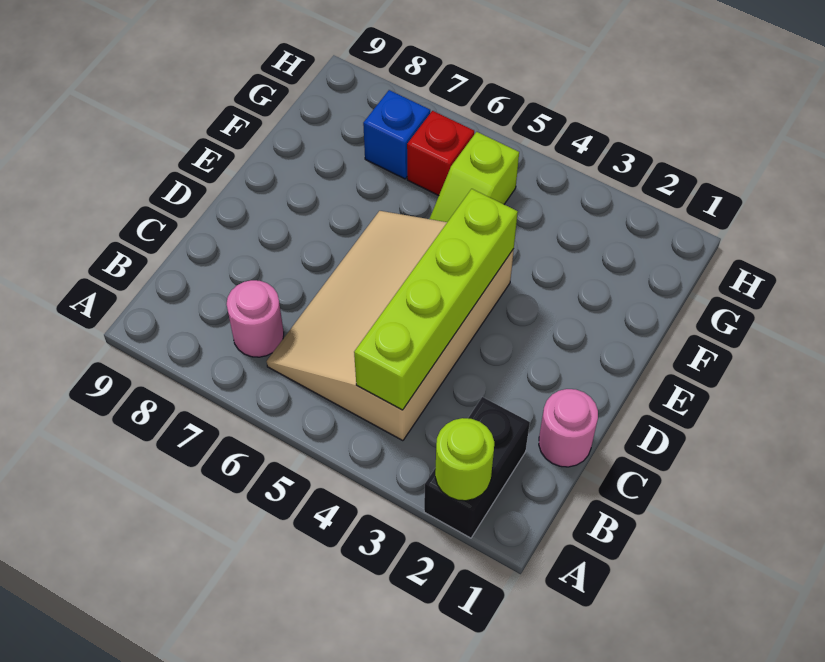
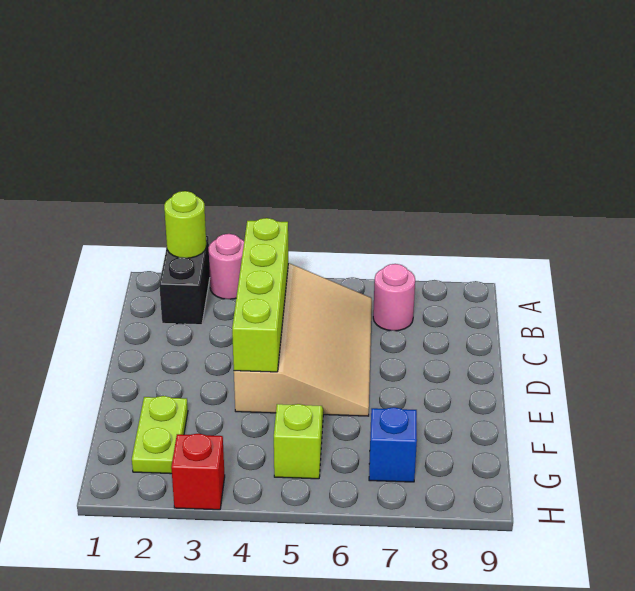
pink 1x1 round brick [539,389,598,467] -> pink 1x1 round brick moved to [208,234,244,299]
none -> lime 1x2 plate [132,396,188,474]
red 1x1 brick [407,111,474,196] -> red 1x1 brick moved to [171,433,225,510]

